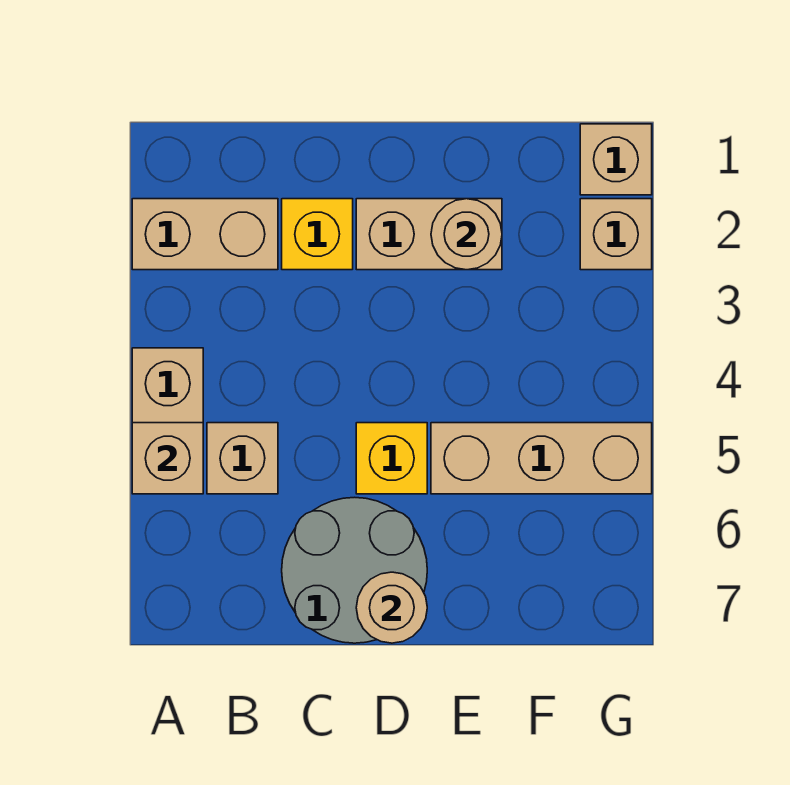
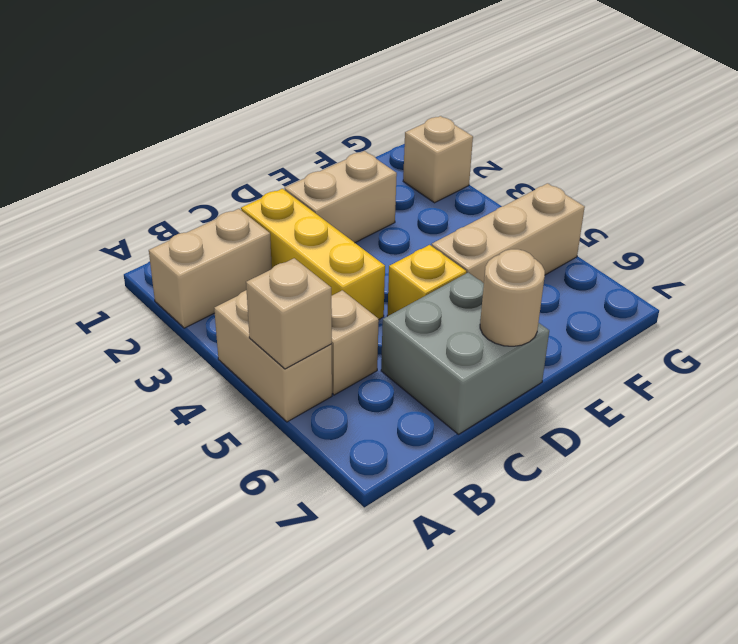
yellow 1x1 brick [282,199,353,270] -> yellow 1x3 brick [241,189,385,319]
grey 2x2 round brick [282,497,427,643] -> grey 2x2 brick [381,273,549,434]
tan 1x1 round brick [431,199,502,270] -> none
tan 1x1 brick [580,124,652,195] -> none

